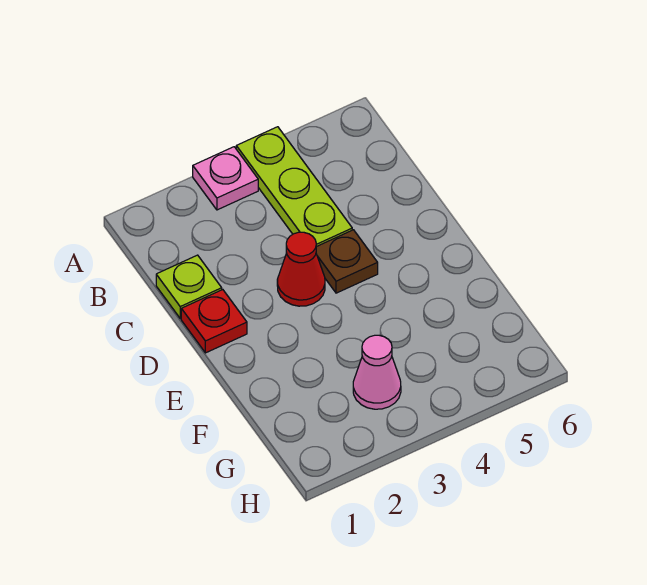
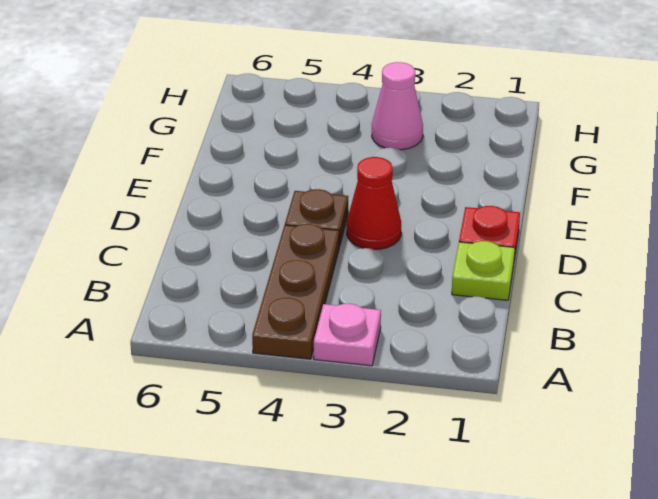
lime 1x3 plate [236,127,352,247] -> brown 1x3 plate [252,224,339,359]

